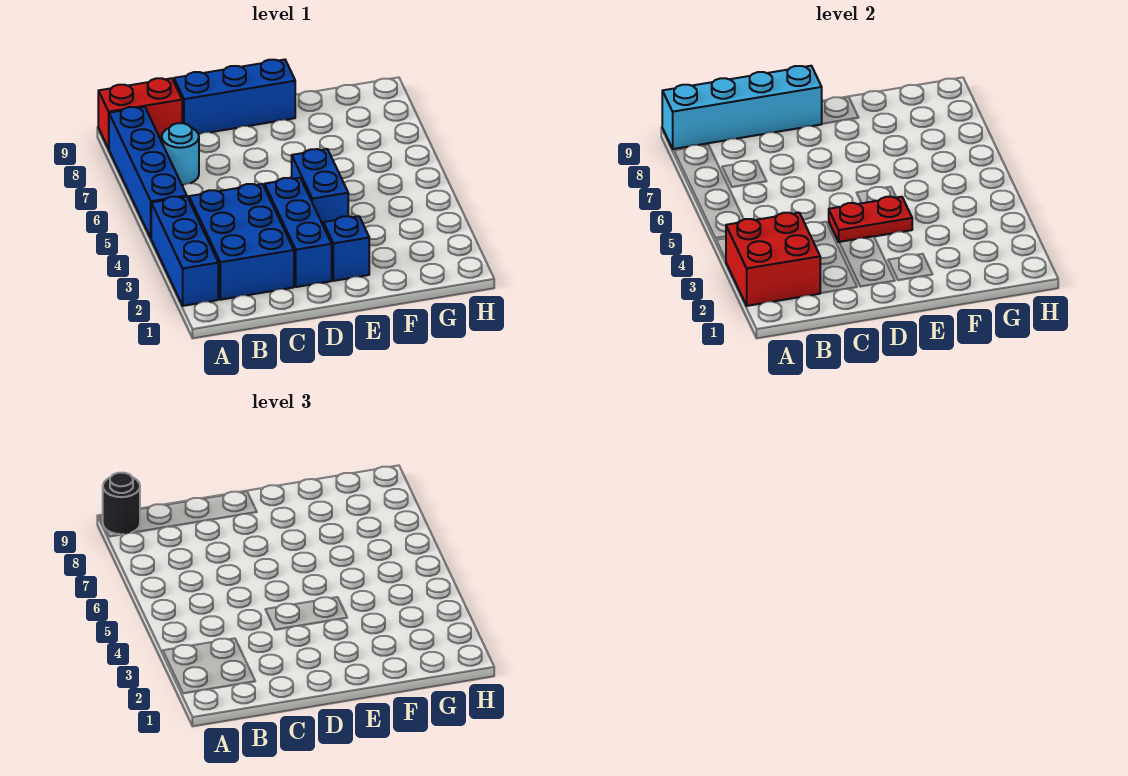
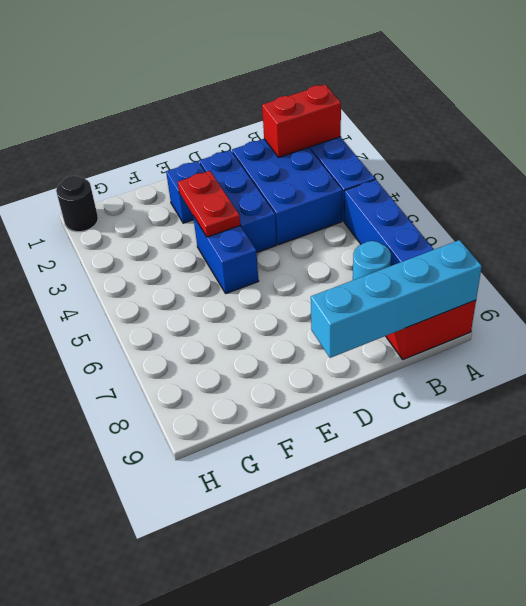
red 2x2 brick [726,213,820,306] -> red 1x2 brick [262,84,341,157]
black 1x1 round brick [102,473,140,534] -> black 1x1 round brick moved to [56,175,98,232]
blue 1x3 brick [174,60,295,134] -> none
red 1x2 plate [829,197,912,242] -> red 1x2 plate turned to [178,171,240,237]

